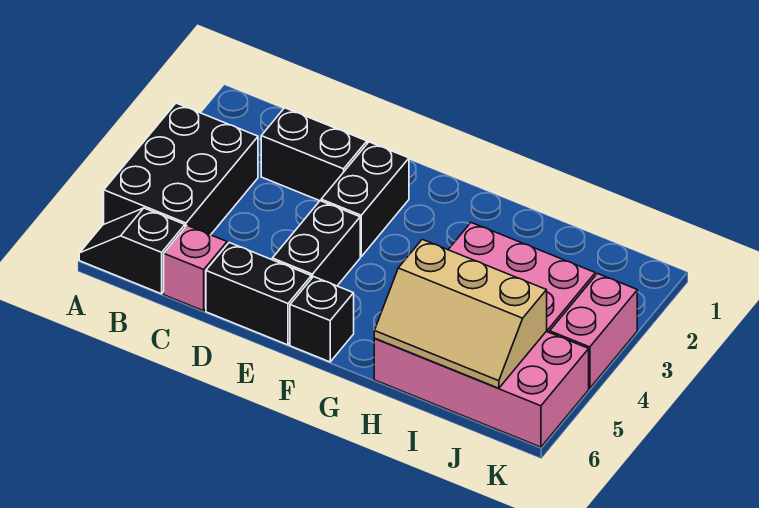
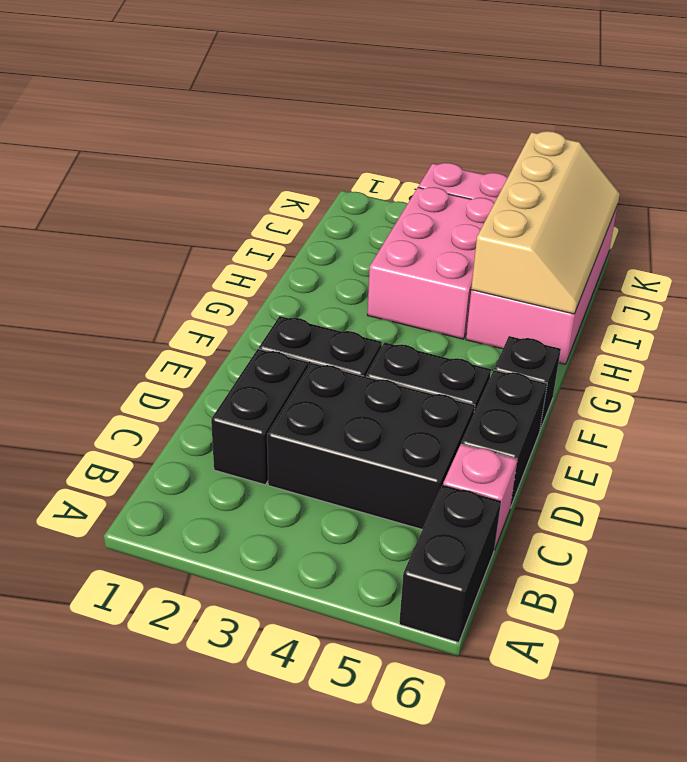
black 2x3 brick [104,103,258,235] -> black 2x3 brick moved to [267,363,475,530]
black 1x2 slope [79,208,185,294] -> black 1x2 brick [399,485,501,643]
tan 2x3 slope [374,239,547,388] -> tan 2x4 slope [471,131,620,314]

